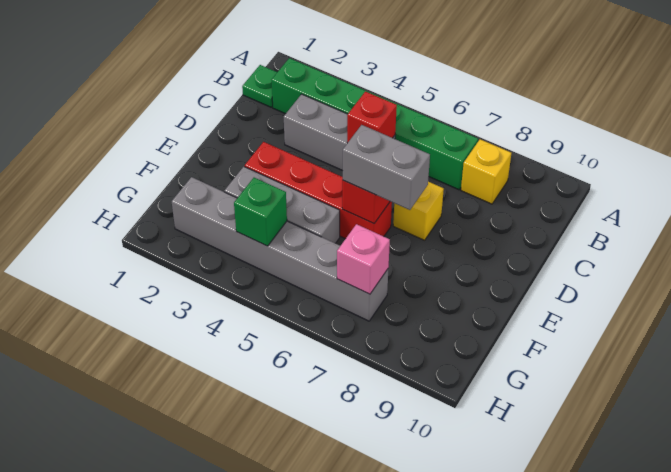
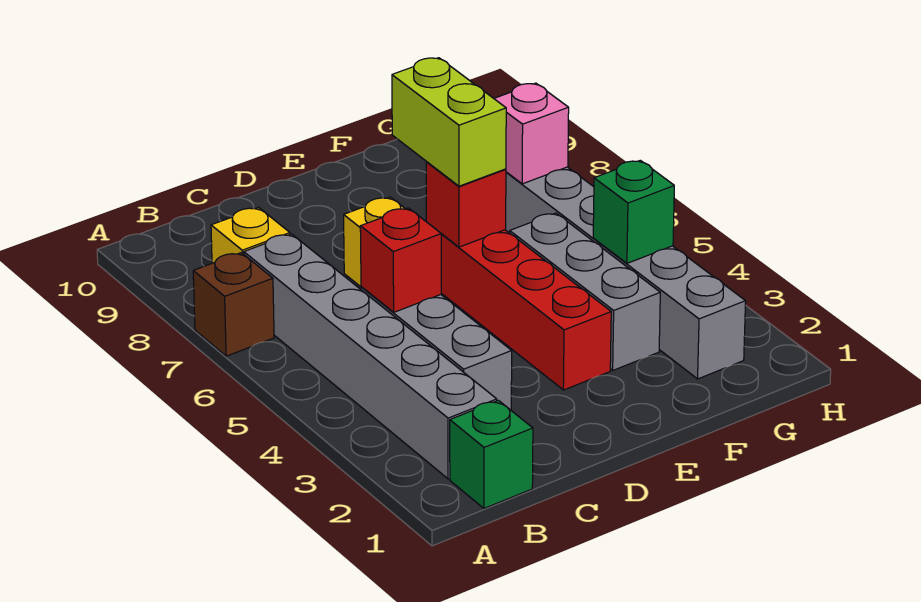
none -> brown 1x1 brick [193,253,274,356]
green 1x1 plate [242,65,277,107] -> green 1x1 brick [450,400,533,508]
green 1x6 brick [272,58,478,190] -> grey 1x6 brick [244,234,497,479]
grey 1x2 brick [343,125,430,210] -> lime 1x2 brick [392,58,506,186]

